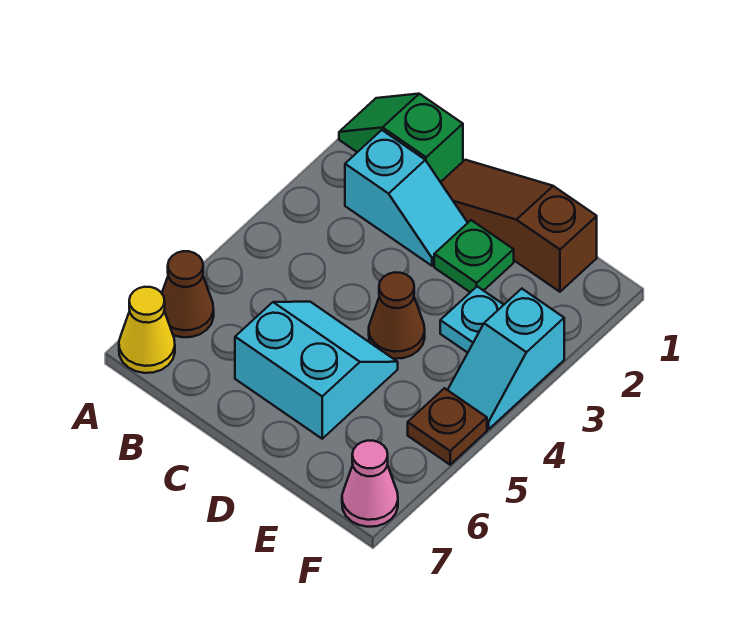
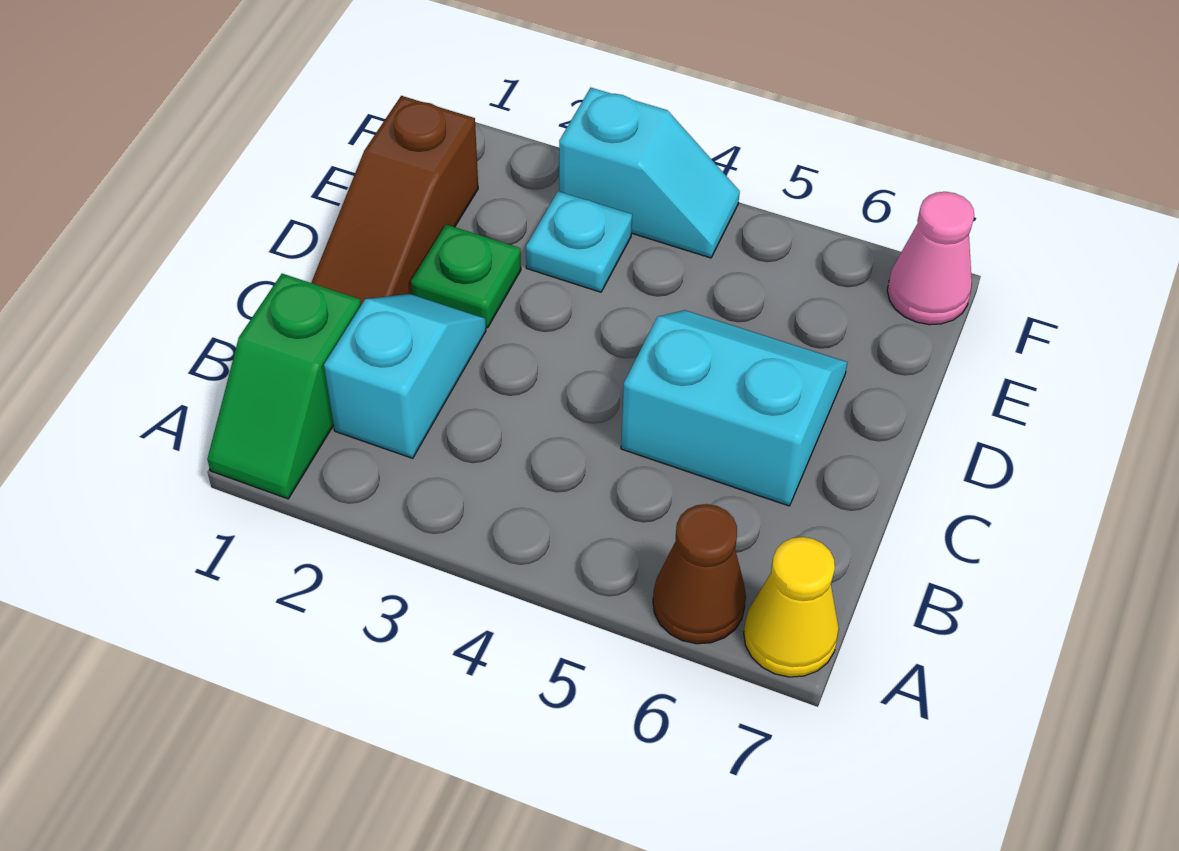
cyan 2x2 slope [235,302,398,439] -> cyan 2x2 slope turned to [621,310,848,506]
brown 1x1 cone [369,272,425,359] -> none
brown 1x1 plate [408,388,487,465] -> none

